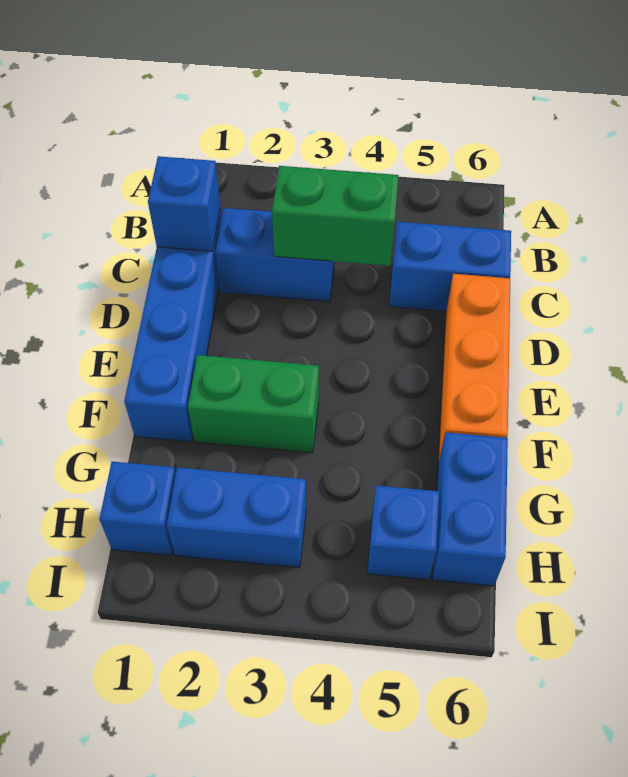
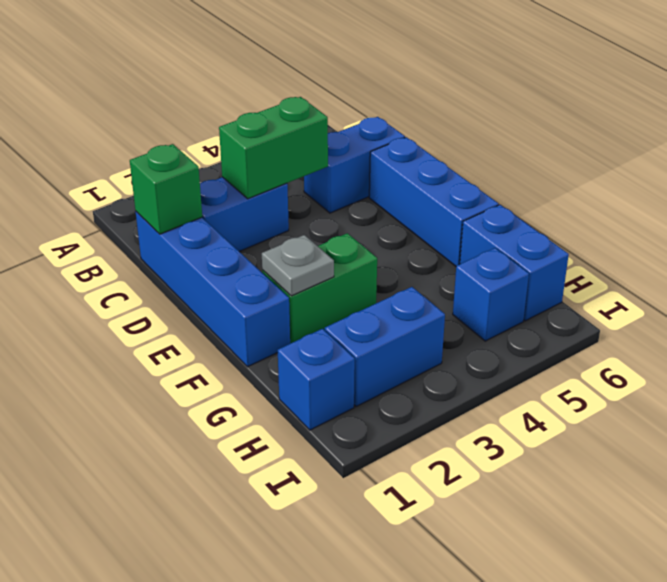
blue 1x1 brick [148,156,220,251] -> green 1x1 brick [130,144,202,234]
orange 1x3 brick [438,274,510,464] -> blue 1x3 brick [369,137,498,266]
none -> grey 1x1 plate [262,235,334,296]

